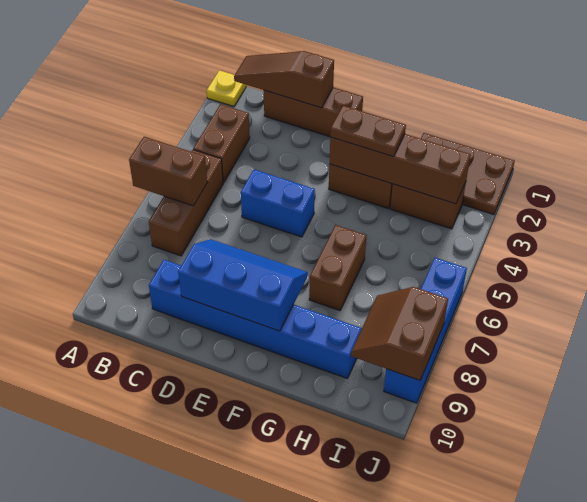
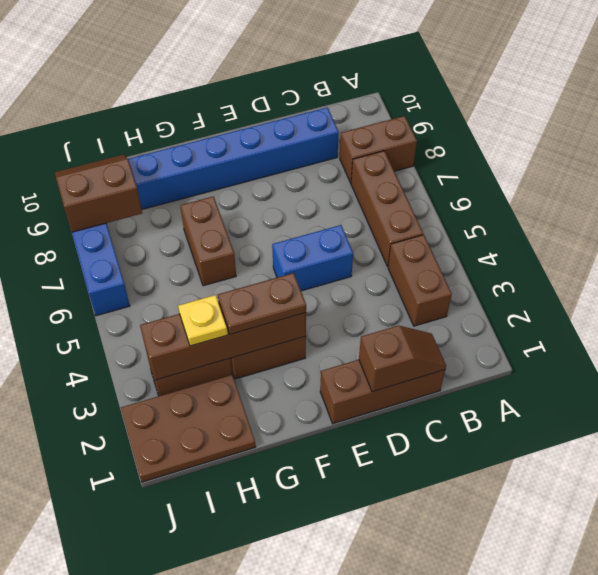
yellow 1x1 plate [207,70,246,107] -> yellow 1x1 plate moved to [178,295,228,346]
brown 1x2 brick [129,137,207,206] -> brown 1x2 brick moved to [340,116,417,183]
brown 1x3 slope [234,51,334,108] -> brown 1x2 slope [359,325,446,392]
blue 2x3 slope [178,239,308,331] -> none
brown 2x2 slope [351,287,448,380] -> brown 2x2 slope turned to [55,155,142,232]

